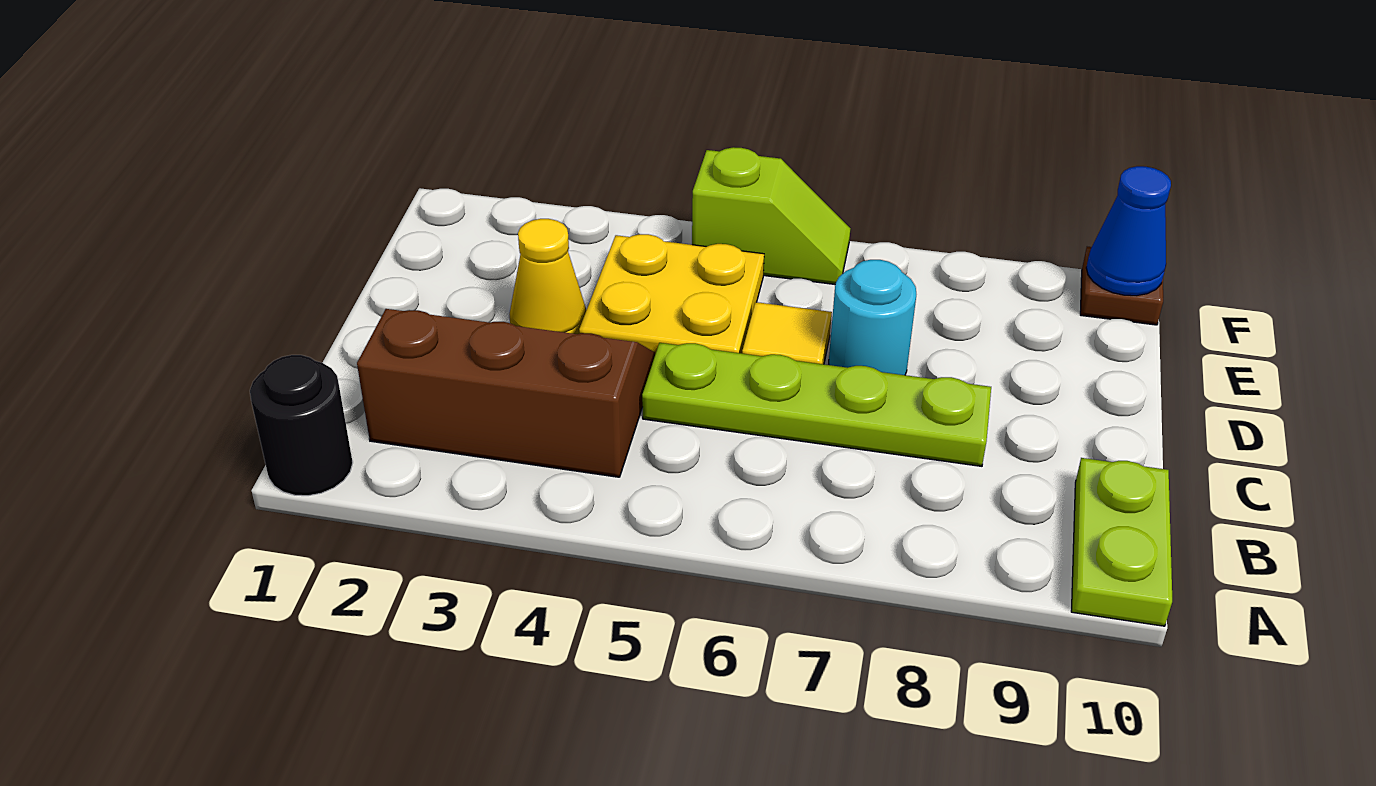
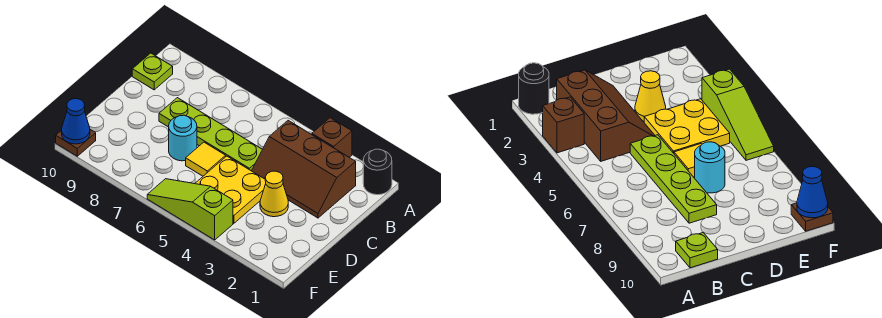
none -> brown 1x1 brick [312,118,352,157]
lime 1x2 plate [1071,458,1172,626] -> lime 1x1 plate [132,53,173,90]
lime 1x2 slope [692,147,851,284] -> lime 1x3 slope [147,179,233,240]

